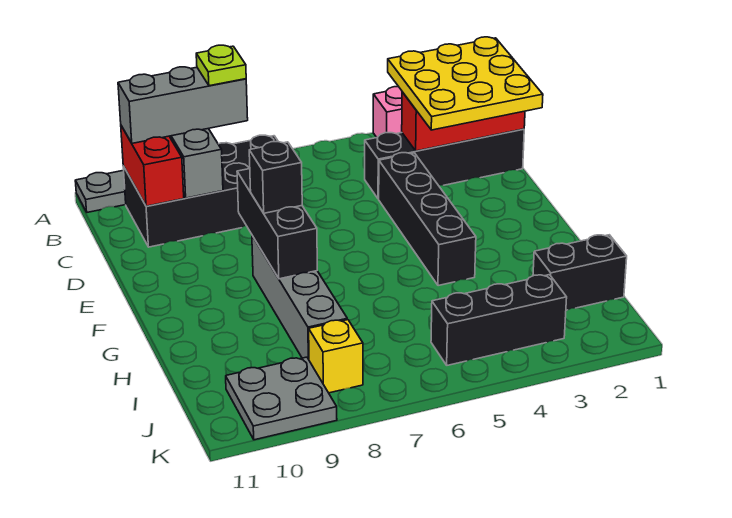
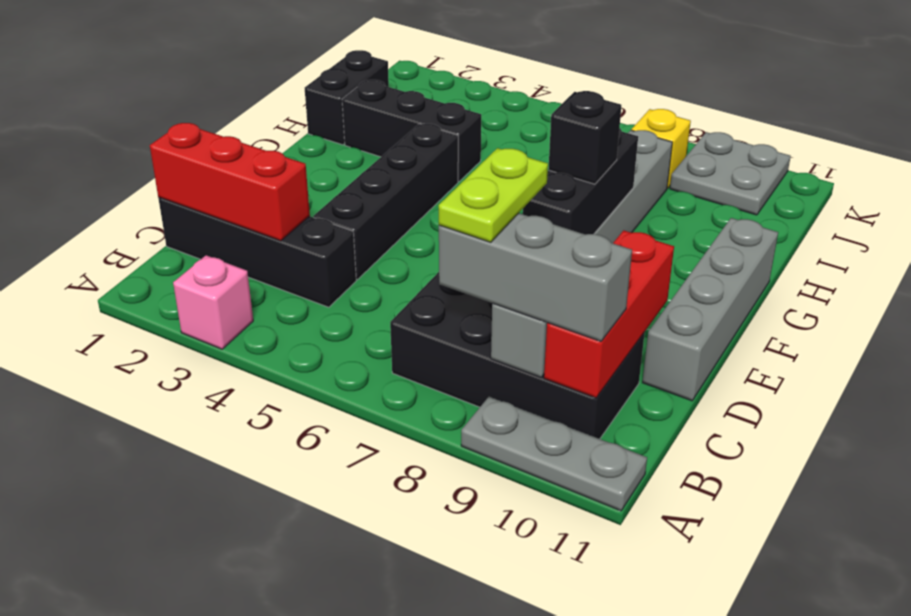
yellow 3x3 plate [388,37,543,130] -> none
lime 1x1 plate [196,45,246,86] -> lime 1x2 plate [438,148,548,242]
red 1x2 brick [121,126,184,206] -> red 1x3 brick [544,230,674,398]
none -> grey 1x4 brick [642,218,778,401]
black 1x2 brick [533,235,627,310] -> black 1x2 brick turned to [305,50,389,145]
black 1x3 brick [431,275,567,365] -> black 1x3 brick moved to [342,80,481,182]

